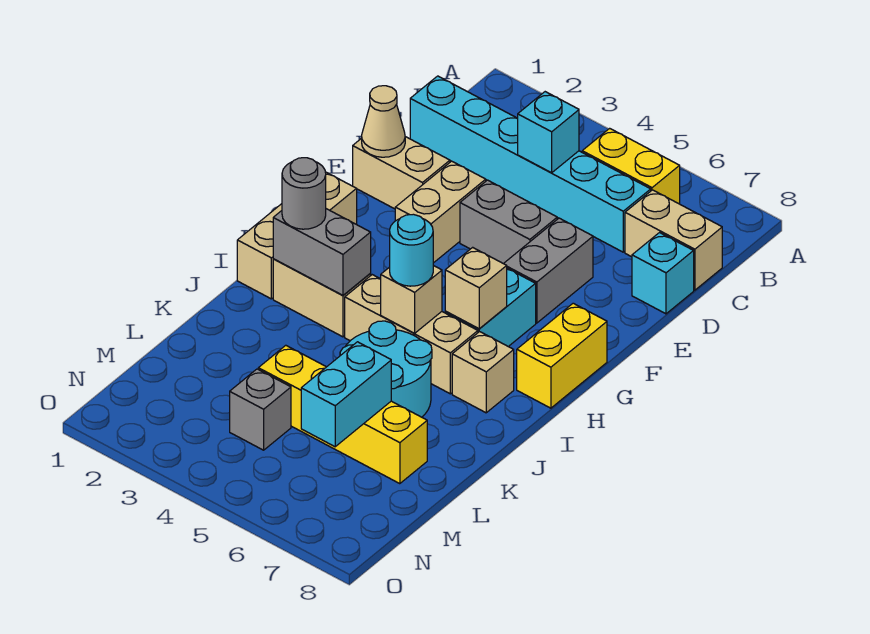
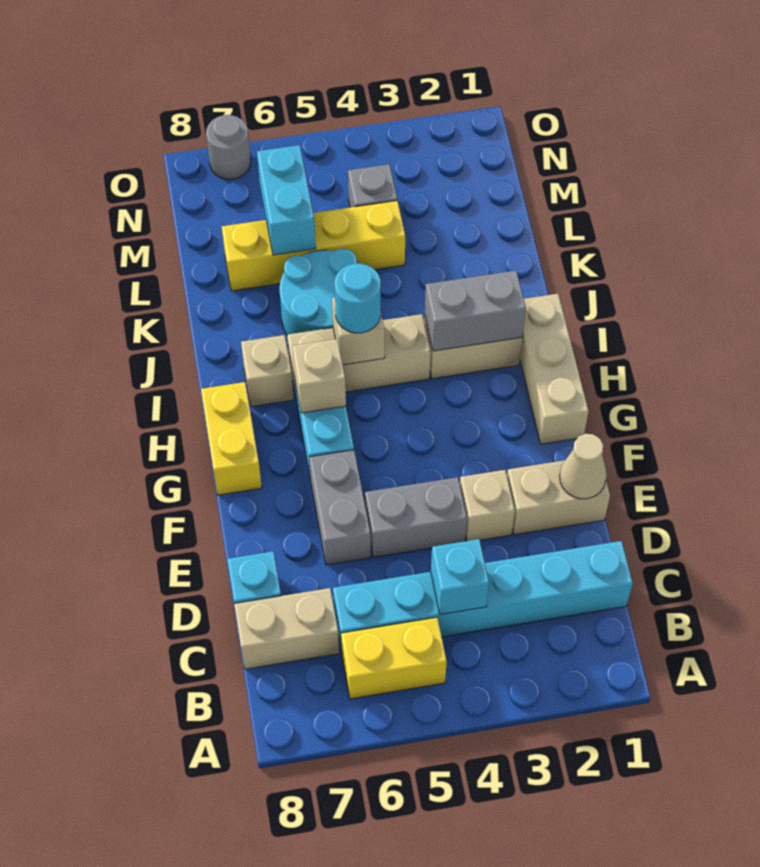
tan 1x2 brick [395,161,486,263] -> tan 1x1 brick [460,470,515,541]
grey 1x1 round brick [282,158,326,229] -> grey 1x1 round brick moved to [206,115,251,179]

